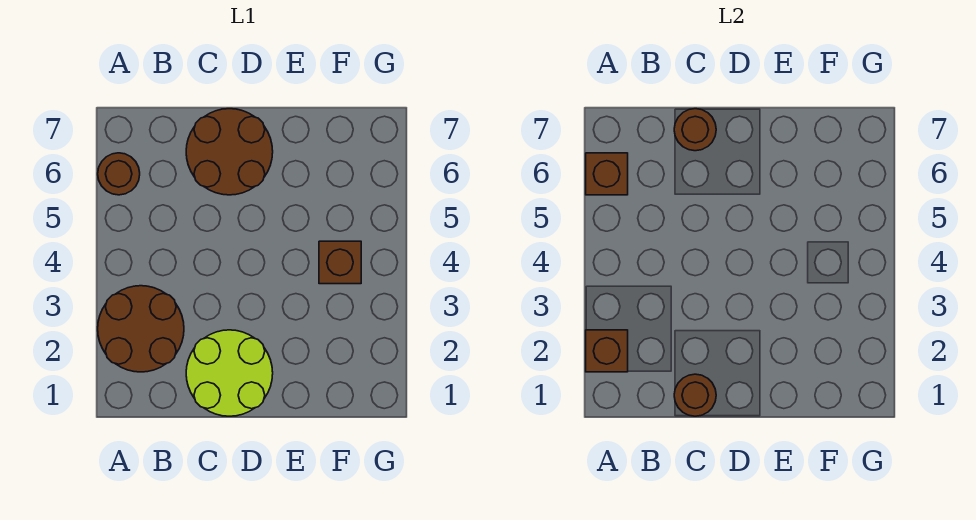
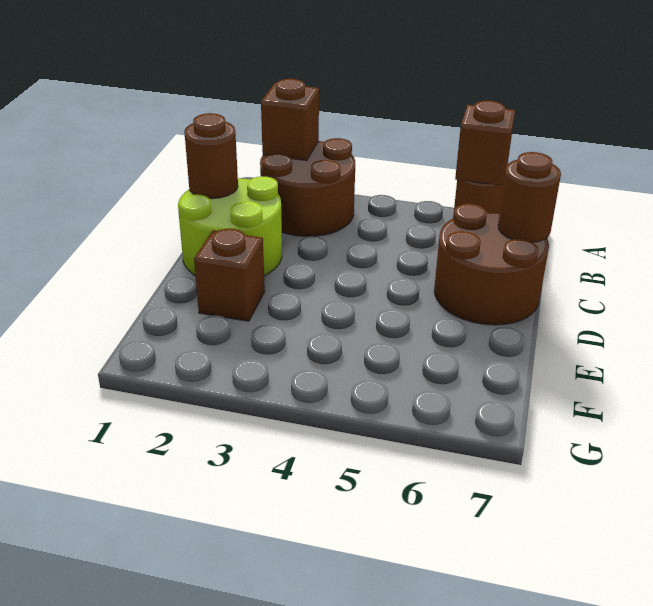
brown 1x1 brick [319,241,361,284] -> brown 1x1 brick moved to [194,229,265,321]

